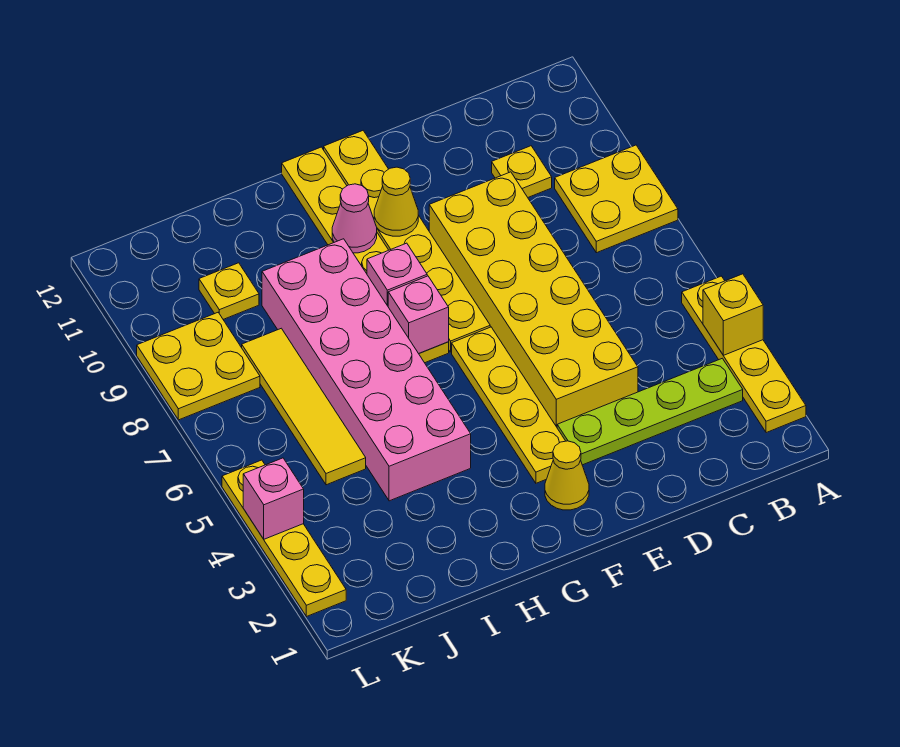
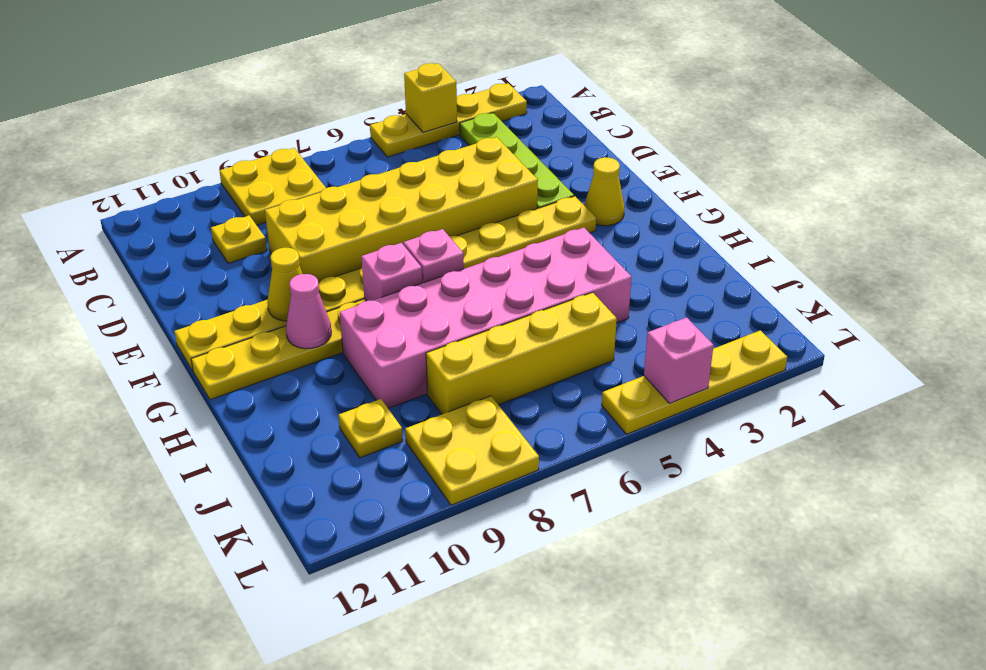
yellow 1x4 tile [242,328,366,485] -> yellow 1x4 brick [426,292,617,414]

